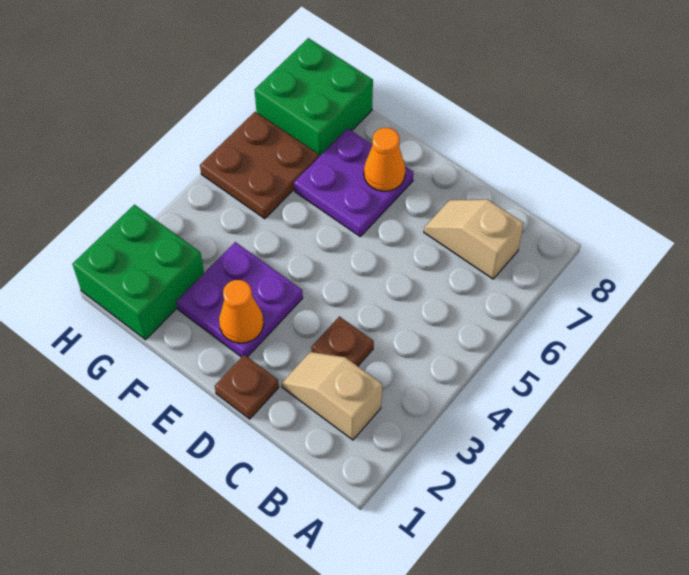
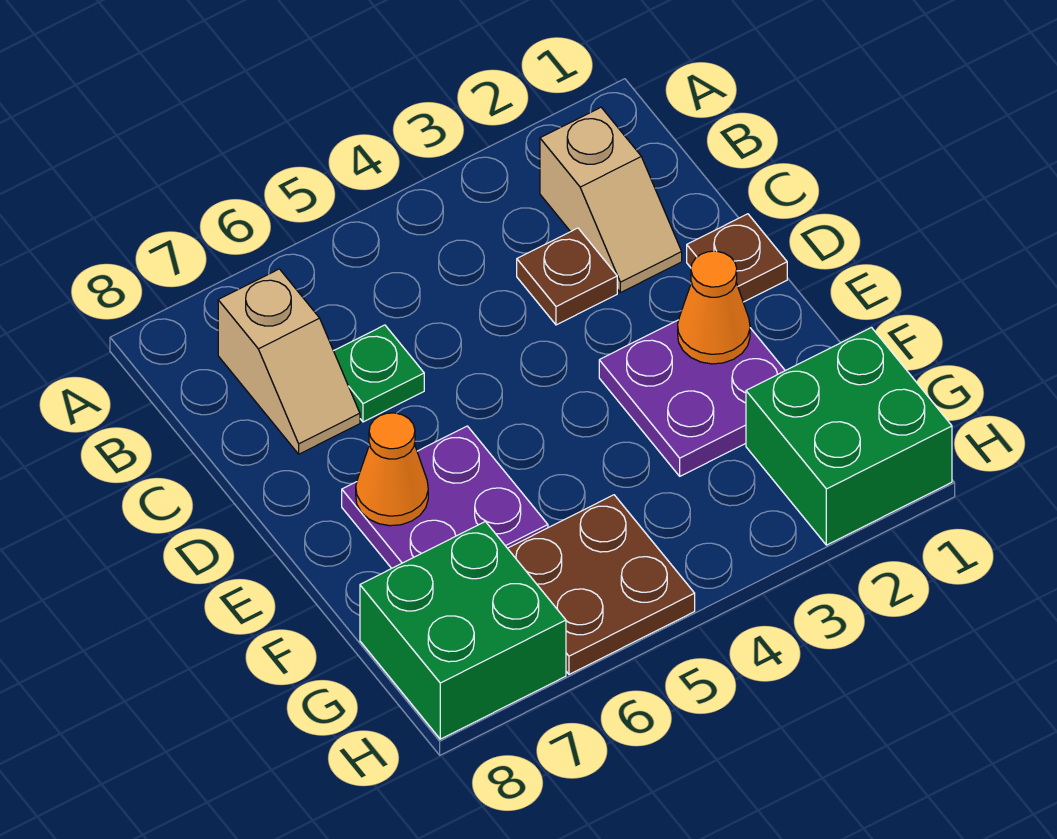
none -> green 1x1 plate [334,325,424,422]

